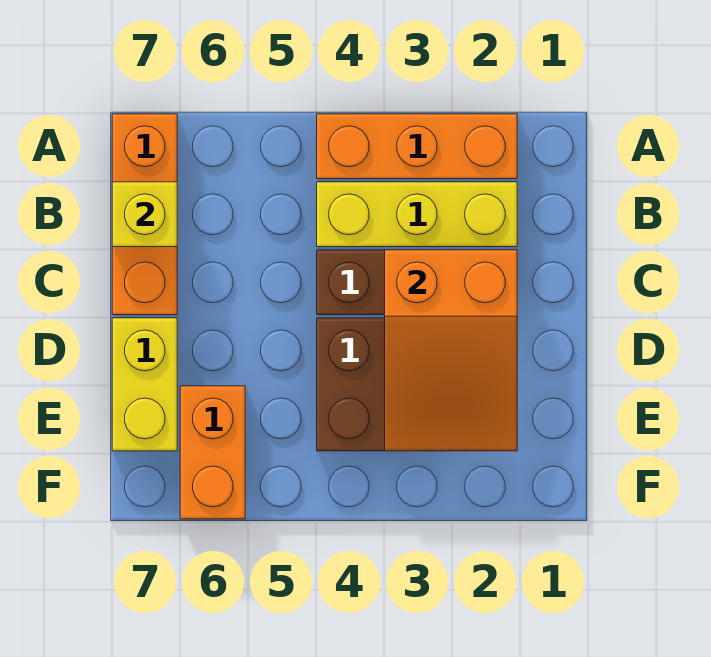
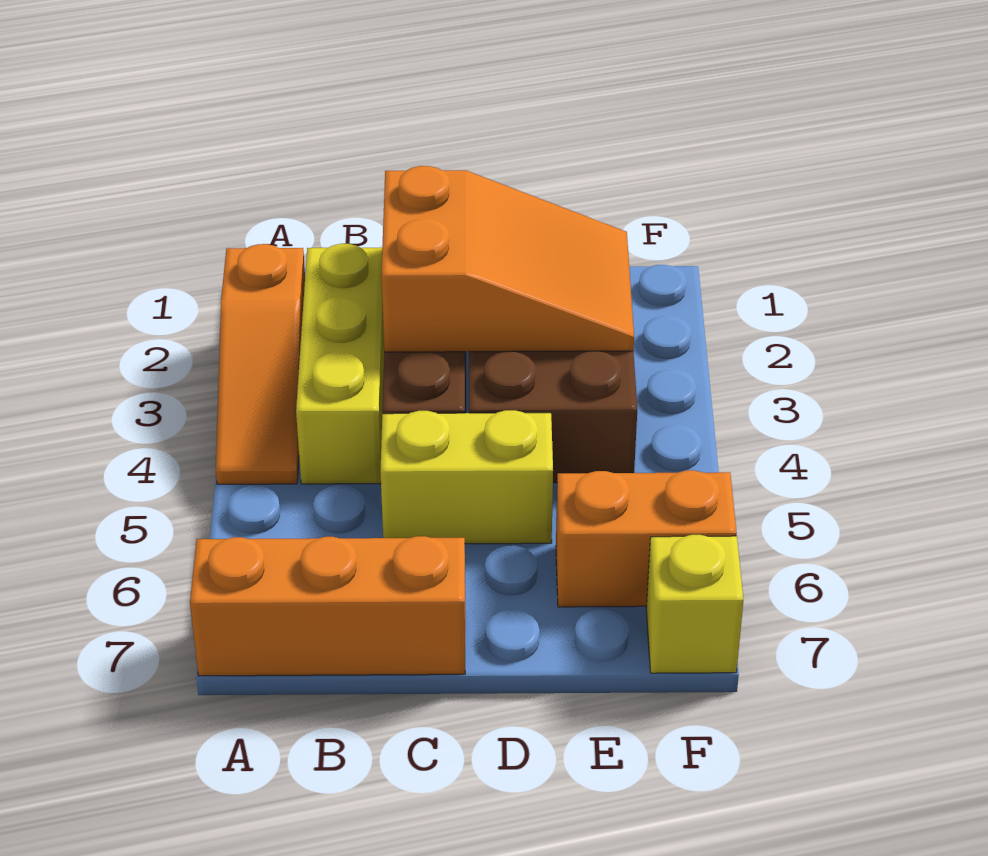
orange 1x3 brick [317,114,517,179] -> orange 1x3 slope [216,244,305,484]
yellow 1x1 brick [112,182,177,247] -> yellow 1x1 brick moved to [646,535,743,673]
yellow 1x2 brick [112,318,177,451] -> yellow 1x2 brick moved to [380,410,553,544]

